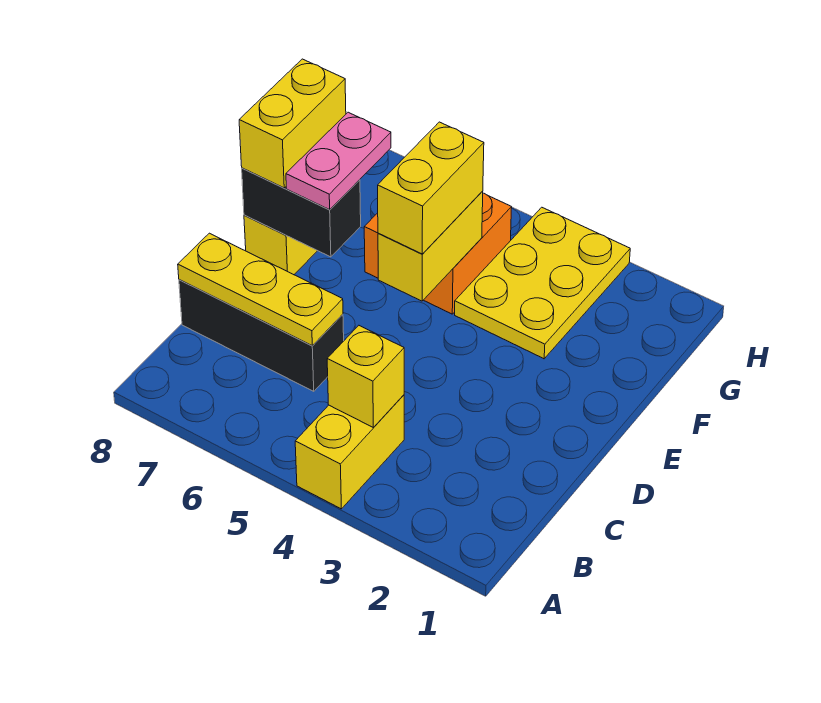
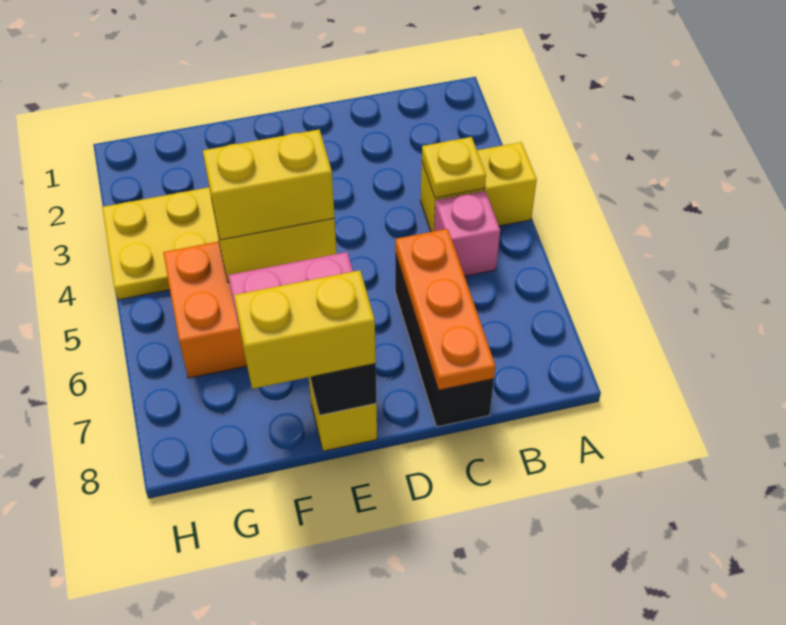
yellow 1x1 brick [327,326,404,428] -> yellow 1x1 plate [422,137,486,198]
none -> pink 1x1 brick [434,191,500,276]
yellow 1x3 plate [178,233,343,345] -> orange 1x3 plate [395,229,495,390]

